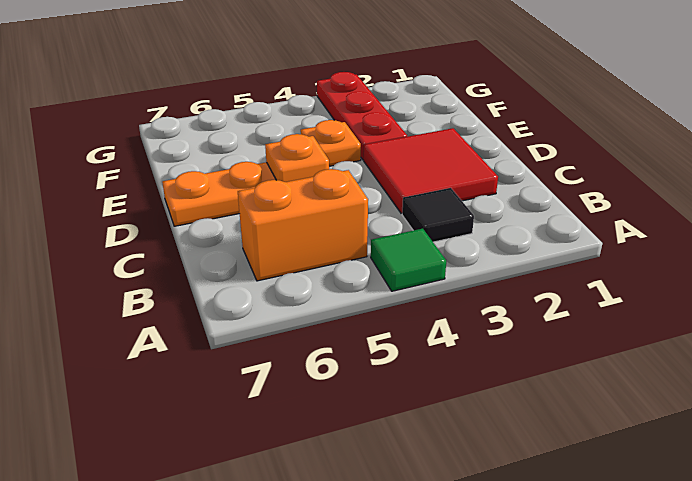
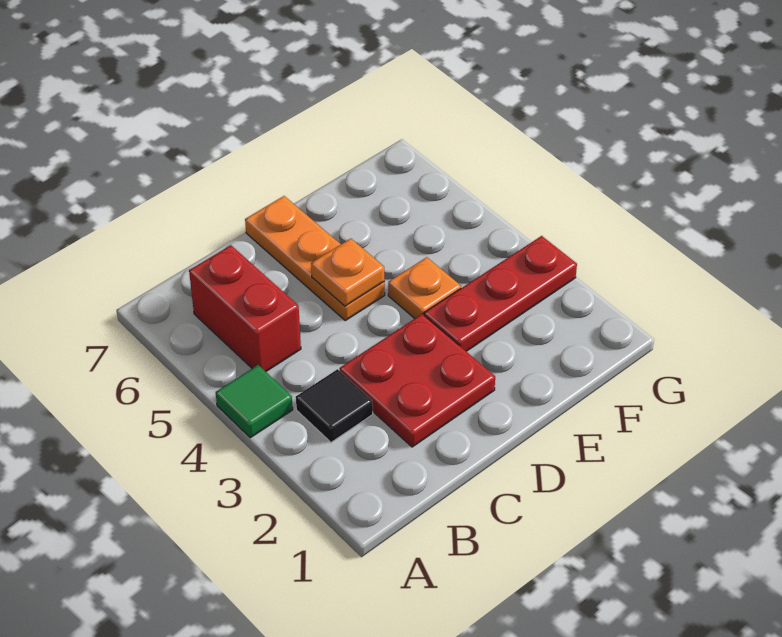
orange 1x2 brick [238,169,368,281] -> red 1x2 brick [189,245,301,372]
red 2x2 tile [364,128,498,214] -> red 2x2 plate [340,314,495,447]

